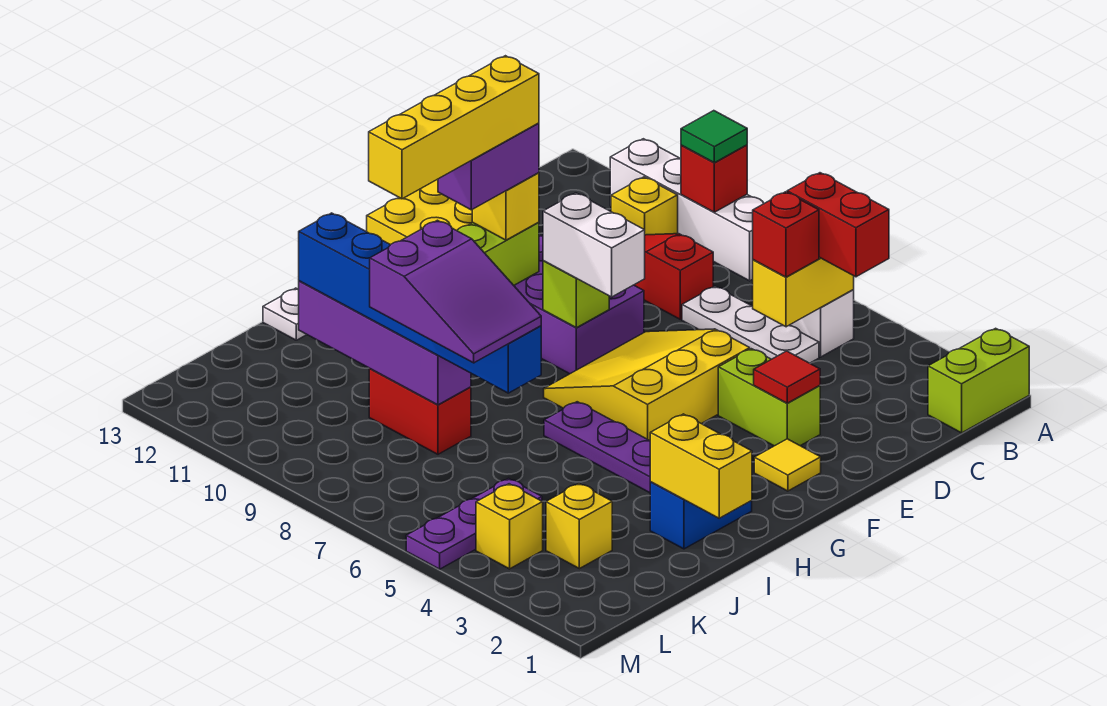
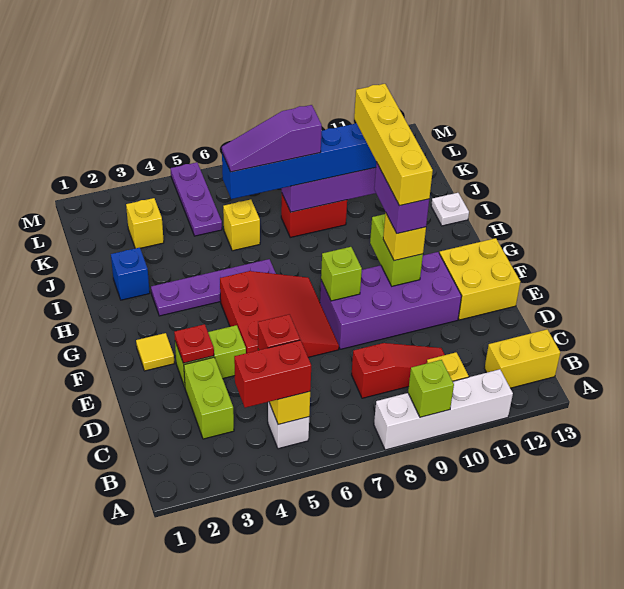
lime 1x2 brick [928,328,1029,433] -> lime 1x2 brick moved to [184,357,234,439]
red 1x1 brick [681,145,747,212] -> lime 1x1 brick [408,360,454,417]
green 1x1 tile [681,111,747,163] -> none
white 1x3 plate [682,286,819,363] -> none
red 1x1 tile [754,351,820,403] -> red 1x1 plate [174,324,214,363]
yellow 3x3 slope [544,329,750,441] -> red 3x3 slope [220,271,339,357]
white 1x2 brick [543,193,645,297] -> none
blue 1x2 brick [650,482,752,549] -> blue 1x1 brick [111,248,150,300]
yellow 1x2 brick [650,414,752,518] -> yellow 1x2 brick moved to [484,329,560,388]
purple 2x3 slope [370,220,541,363] -> purple 1x3 slope [222,105,322,172]
yellow 1x1 brick [476,484,543,569] -> yellow 1x1 brick moved to [223,200,260,251]

